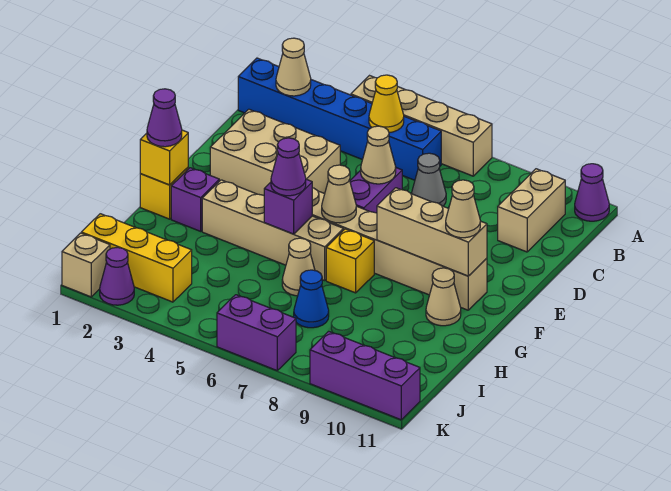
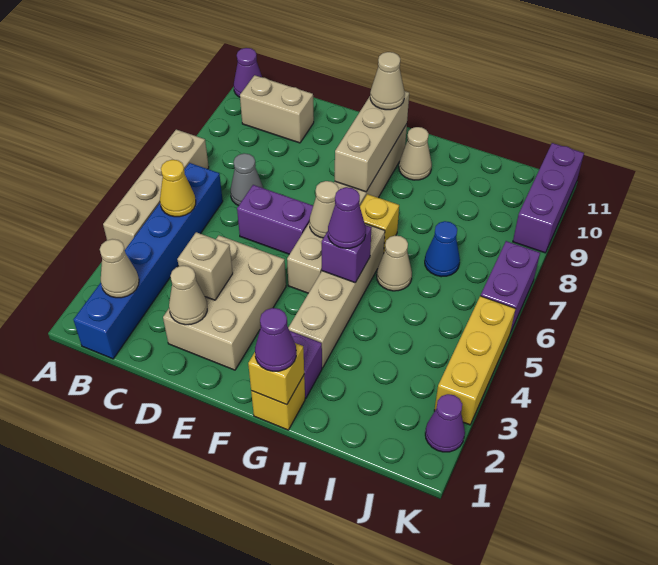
tan 1x1 cone [361,126,396,184] -> tan 1x1 cone moved to [169,266,207,325]
yellow 1x3 brick [82,214,192,302] -> yellow 1x3 brick moved to [434,296,515,425]
tan 1x1 brick [62,233,110,297] -> tan 1x1 brick moved to [177,232,233,300]

